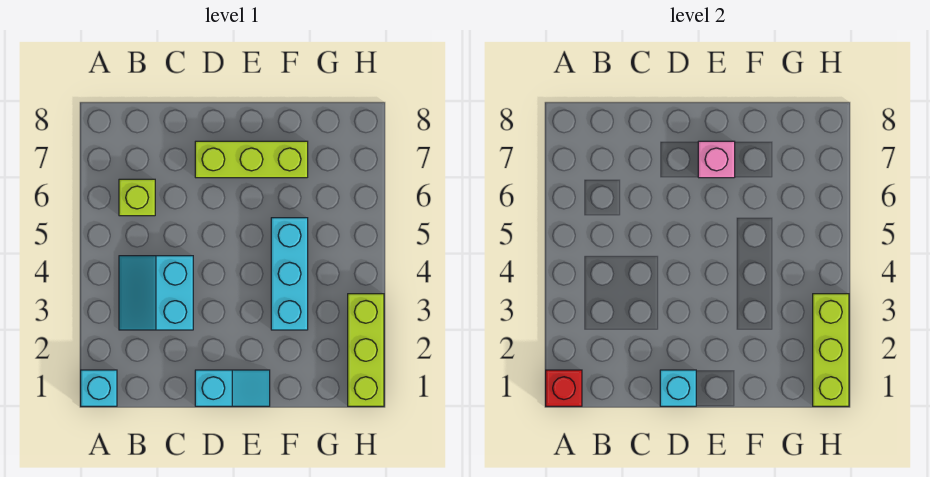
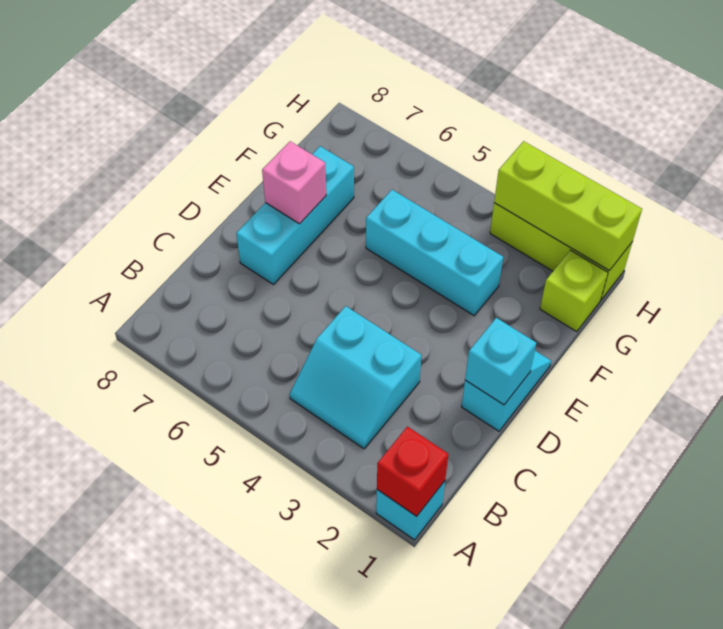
lime 1x1 brick [119,179,155,216] -> lime 1x1 brick moved to [540,250,608,332]
lime 1x3 brick [195,141,308,178] -> cyan 1x3 brick [236,146,354,285]

